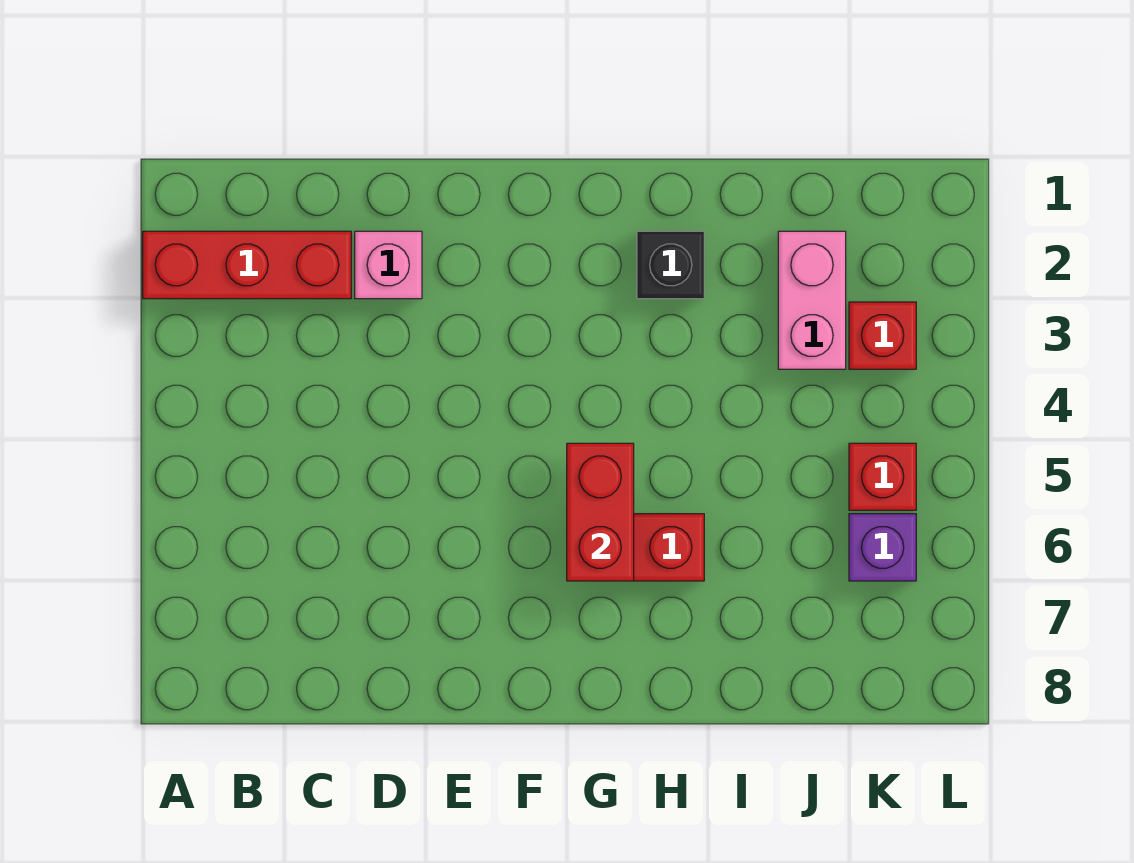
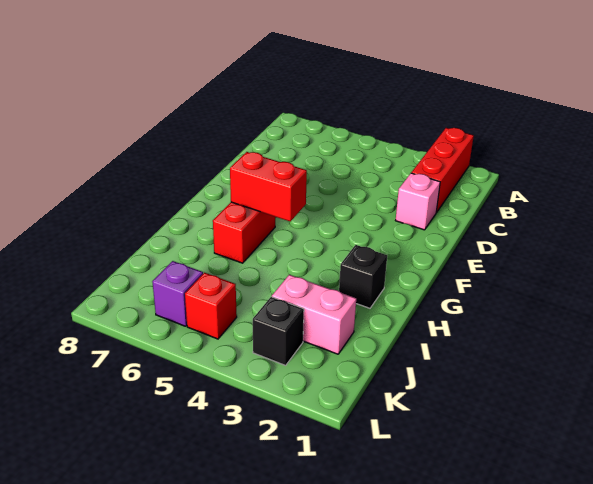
red 1x1 brick [849,302,916,369] -> black 1x1 brick [253,297,304,365]

